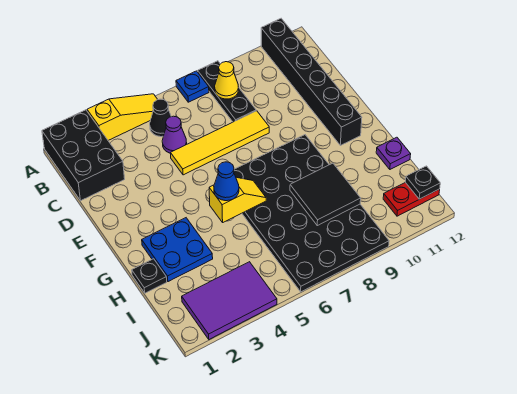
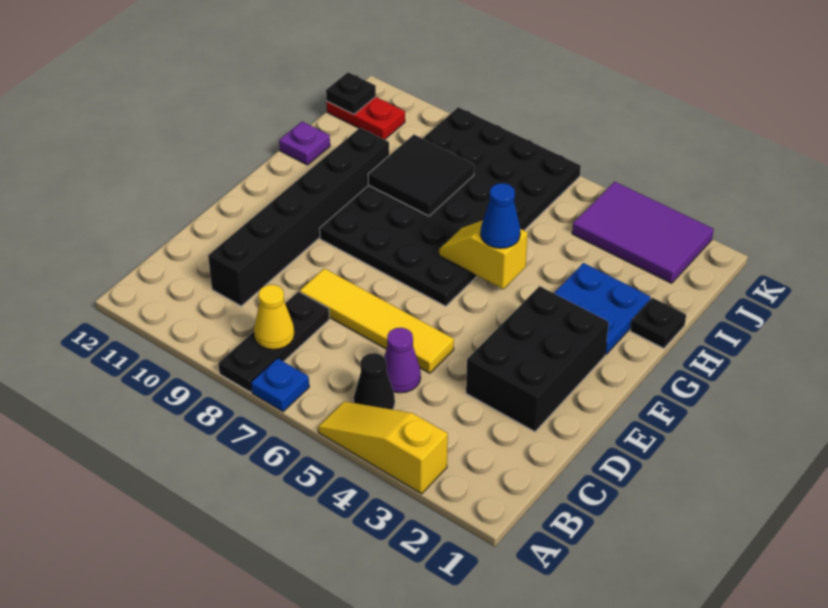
black 2x3 brick [42,110,125,201] -> black 2x3 brick moved to [466,286,609,432]
black 1x6 brick [261,19,362,145] -> black 1x6 brick moved to [208,128,389,306]

